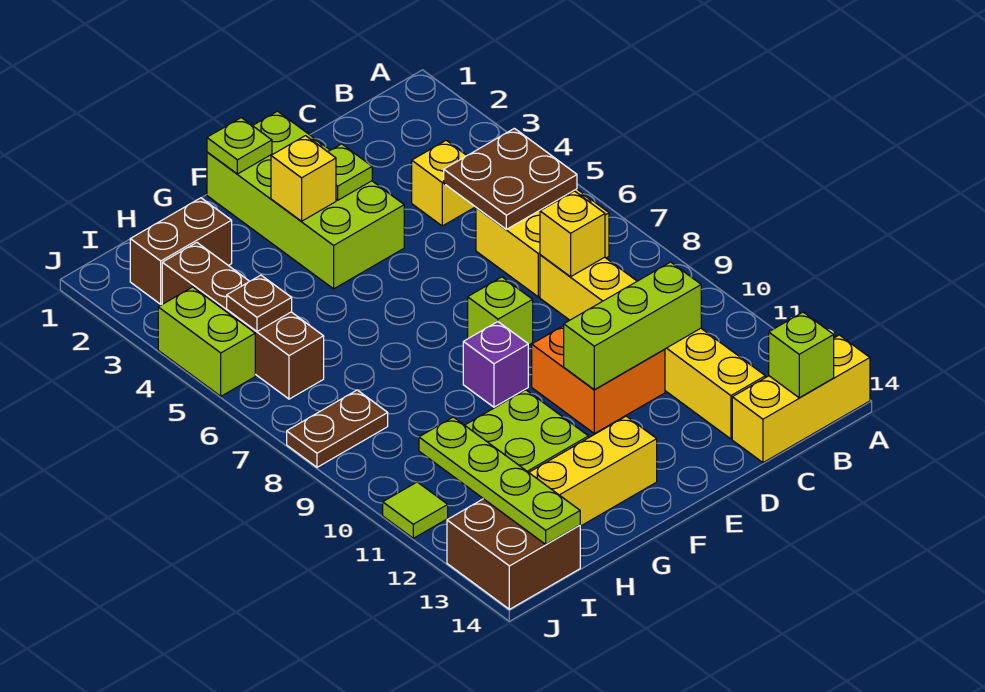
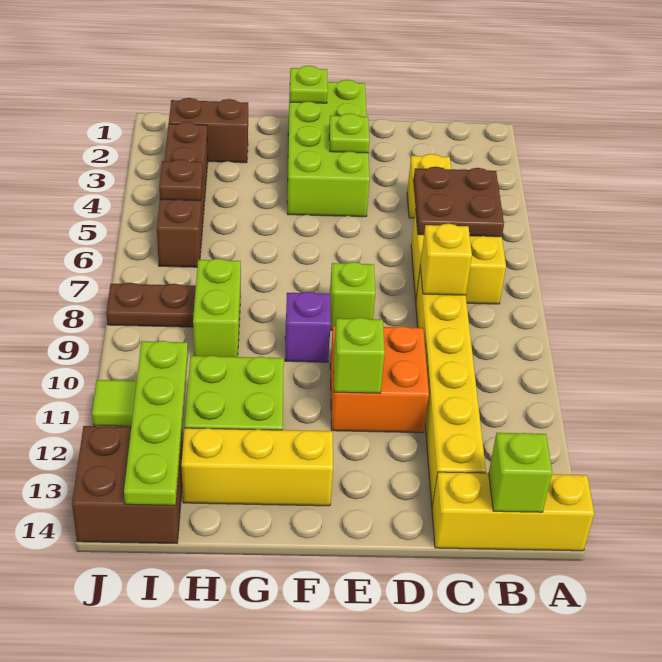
lime 1x3 brick [564,262,701,390] -> lime 1x1 brick [334,318,385,393]
yellow 1x1 brick [271,136,336,221] -> none
lime 1x2 brick [158,287,255,396] -> lime 1x2 brick moved to [193,259,241,357]

